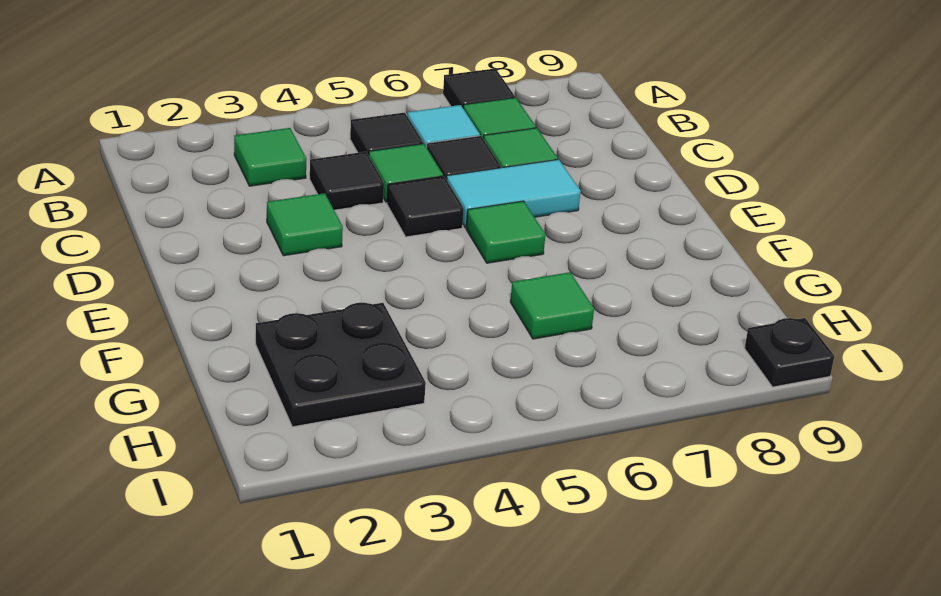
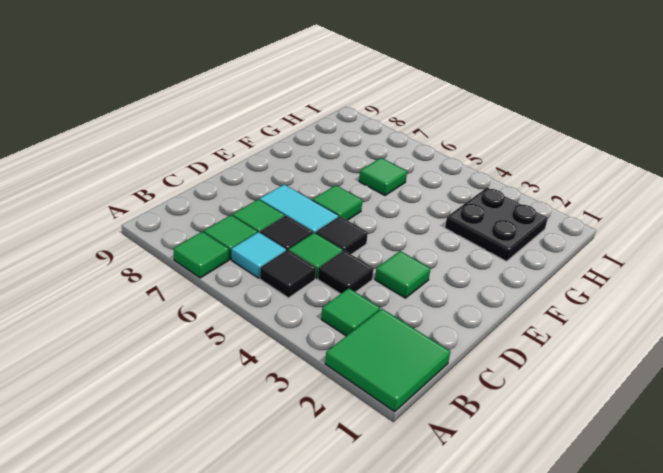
none -> green 2x2 tile [325,309,450,412]
black 1x1 tile [443,68,515,107] -> green 1x1 tile [173,232,229,278]
black 1x1 plate [745,318,834,387] -> none

